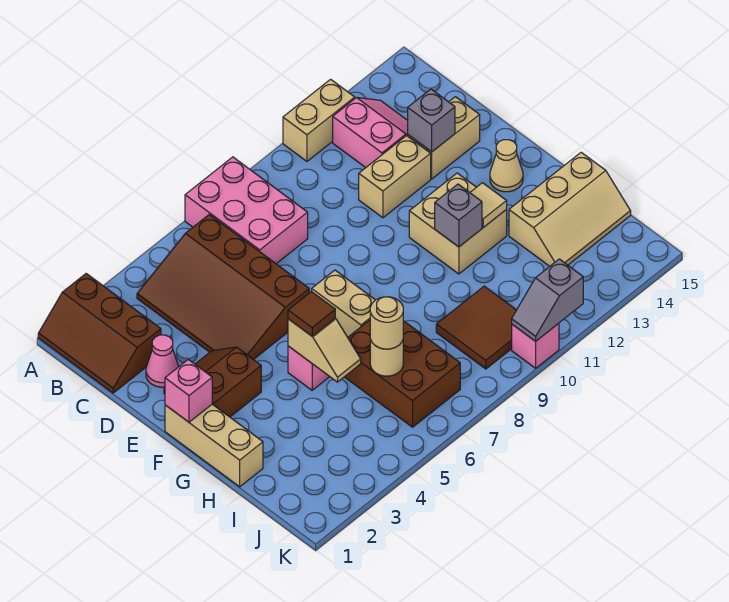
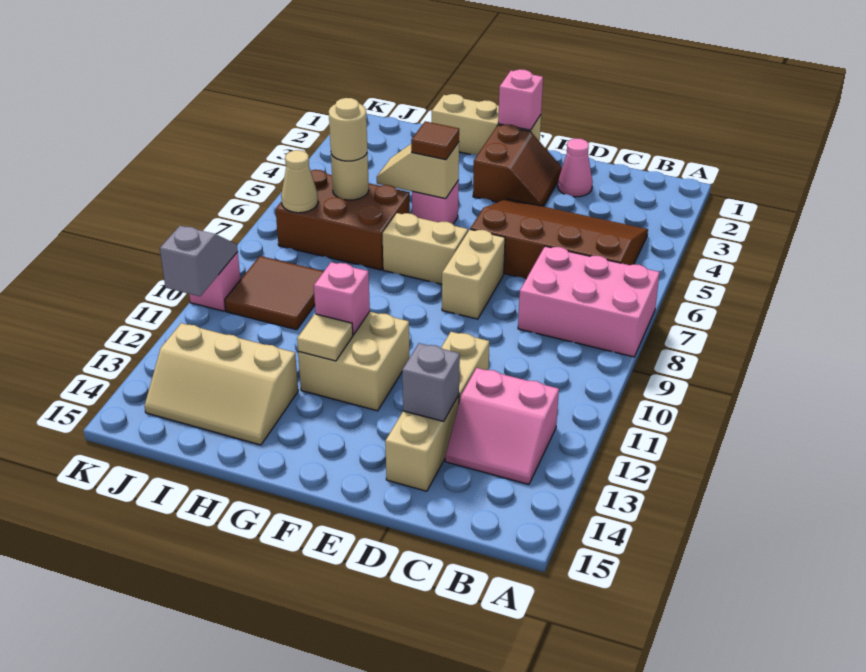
brown 2x3 slope [38,274,161,393] -> none
tan 1x2 brick [283,79,355,161] -> tan 1x2 brick moved to [442,229,505,319]
tan 1x1 cone [490,140,523,192] -> tan 1x1 cone moved to [281,150,318,213]
grey 1x1 brick [435,184,482,247] -> pink 1x1 brick [314,262,370,335]
tan 2x3 slope [509,152,631,266] -> tan 2x3 slope turned to [145,323,298,445]

